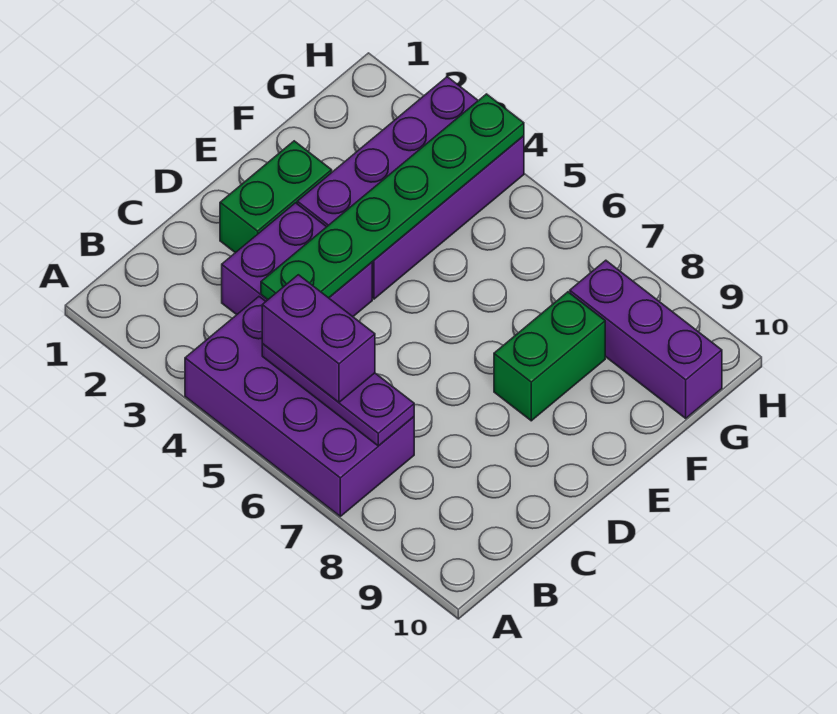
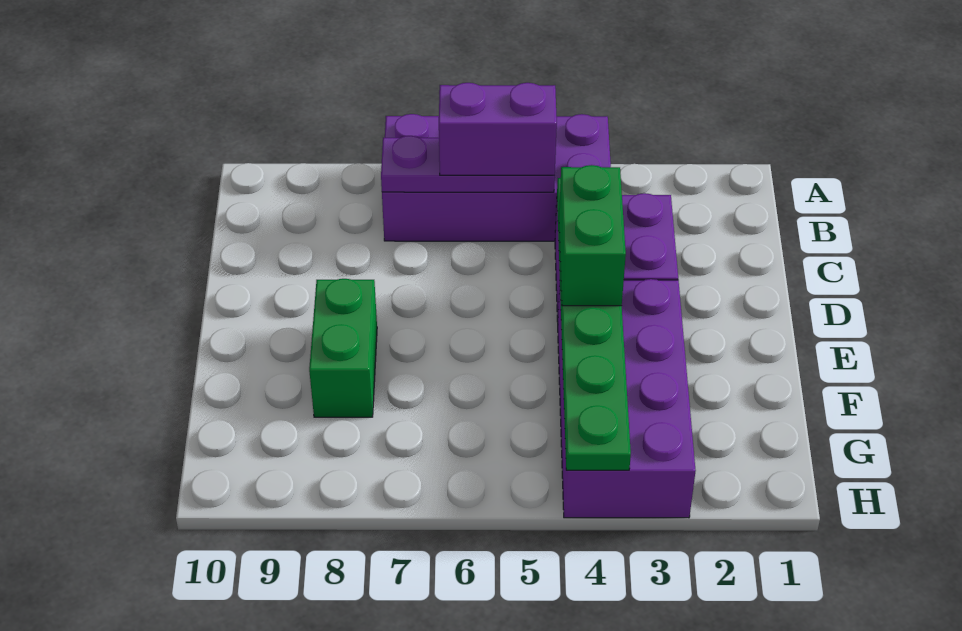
green 1x2 brick [220,141,332,253] -> green 1x2 brick moved to [559,165,626,306]
purple 1x3 brick [570,260,722,418] -> none

